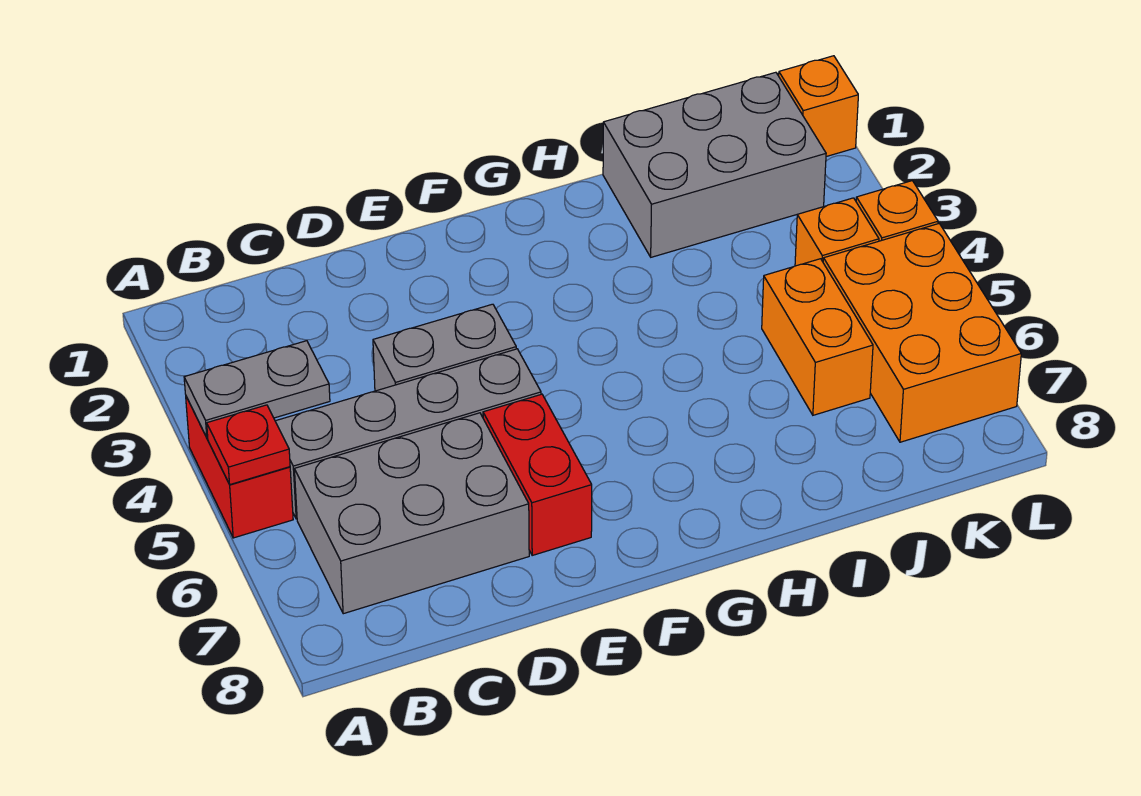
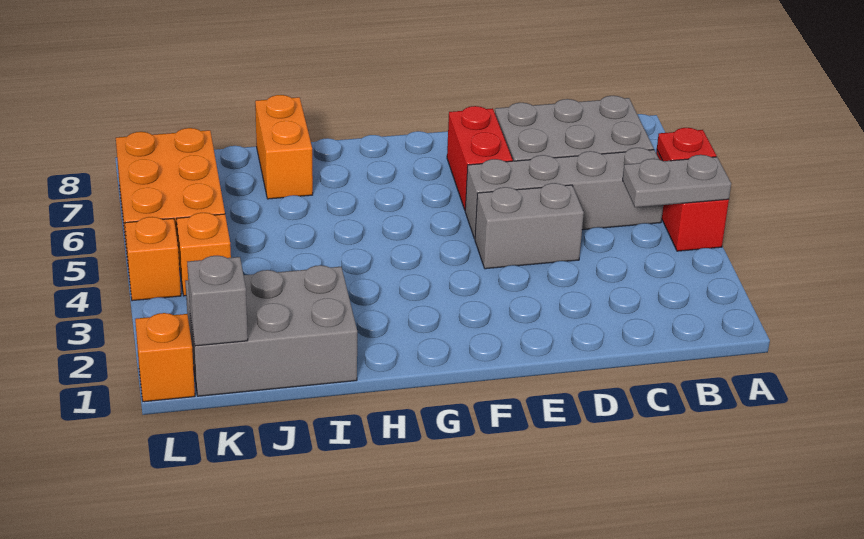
orange 1x2 brick [762,259,873,415] -> orange 1x2 brick moved to [255,95,313,199]
none -> grey 1x1 brick [187,256,248,346]

